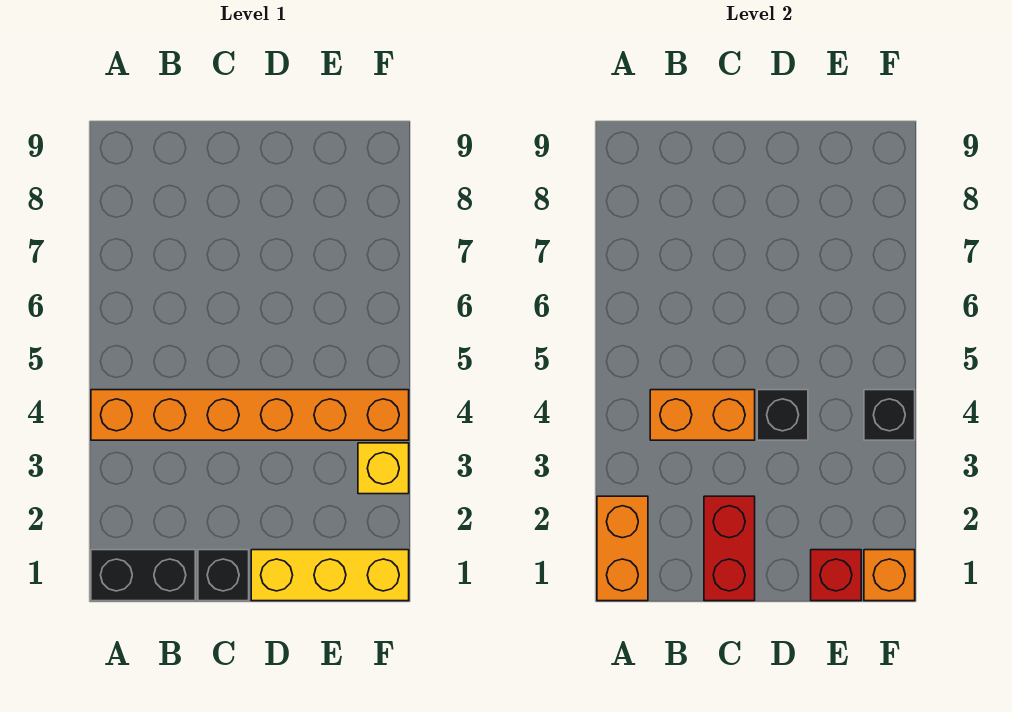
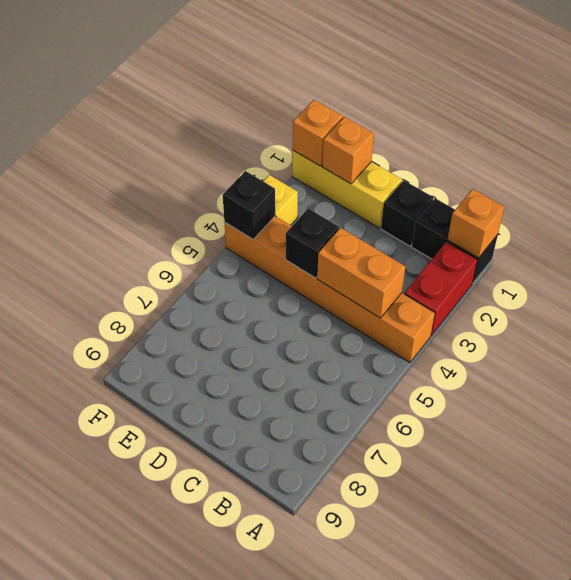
orange 1x2 brick [597,496,648,601] -> orange 1x1 brick [448,189,504,258]
red 1x2 brick [704,496,755,601] -> red 1x2 brick moved to [404,242,477,335]
red 1x1 brick [811,550,861,601] -> orange 1x1 brick [322,117,374,184]

